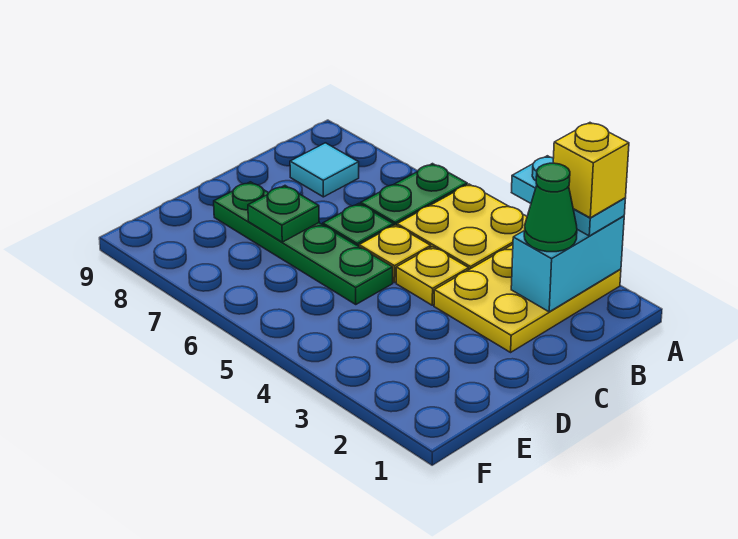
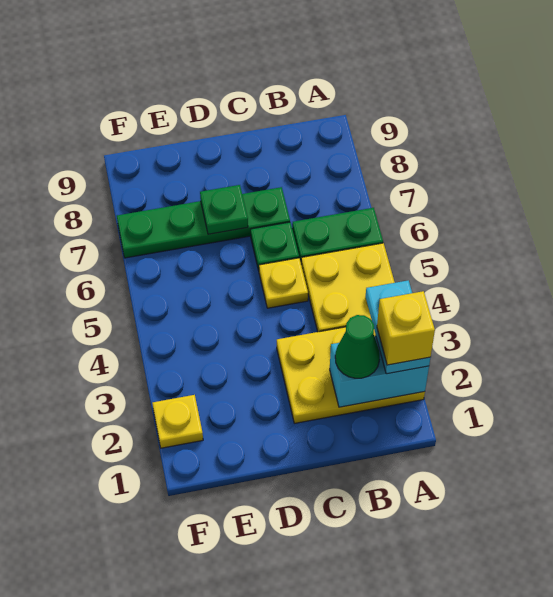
cyan 1x1 tile [290,143,359,197] -> none
yellow 1x1 plate [396,247,469,305] -> yellow 1x1 plate moved to [152,395,203,448]
green 1x4 plate [214,182,393,305] -> green 1x4 plate turned to [117,187,290,258]

